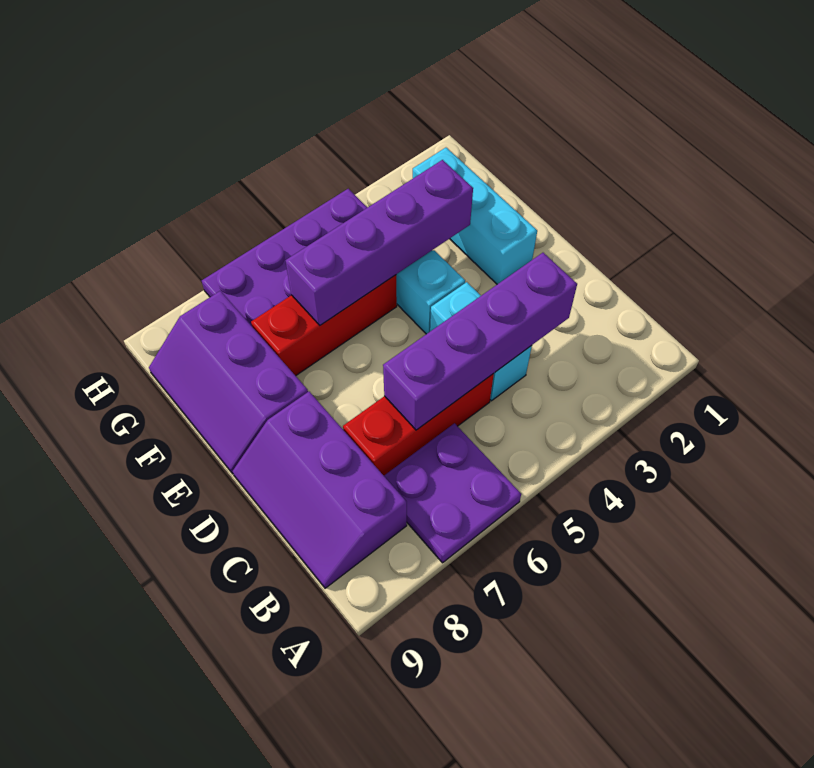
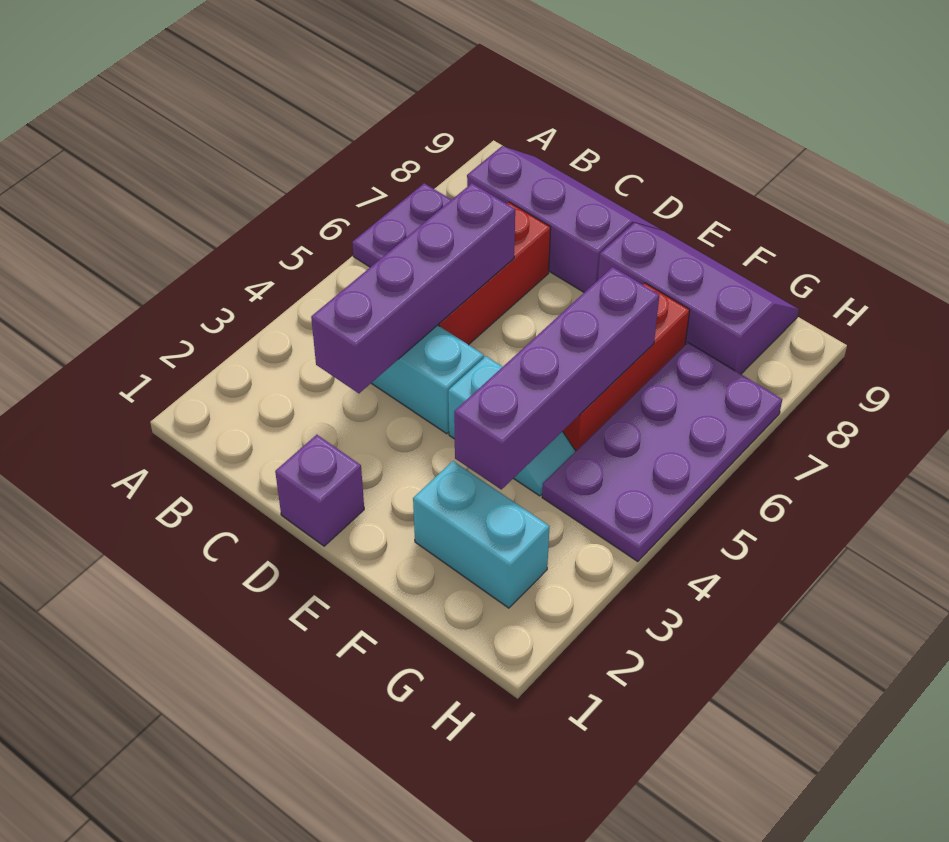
none -> purple 1x1 brick [275,435,364,546]
cyan 1x3 brick [413,148,537,284] -> cyan 1x2 brick [413,461,550,608]

